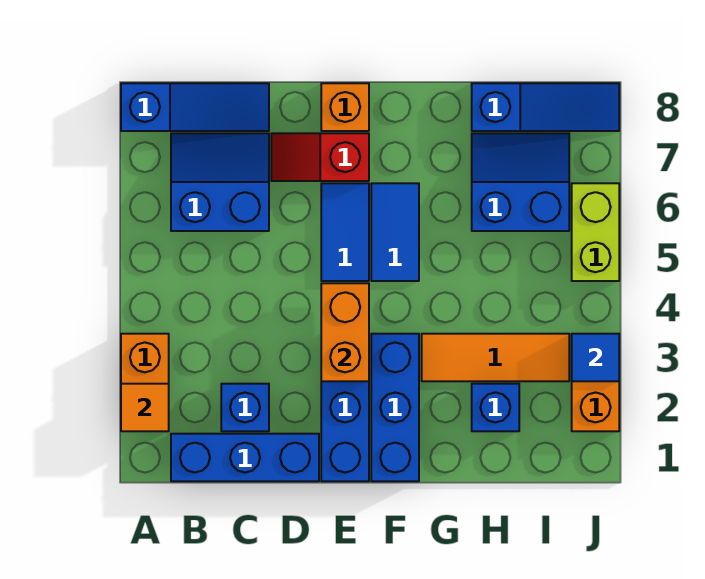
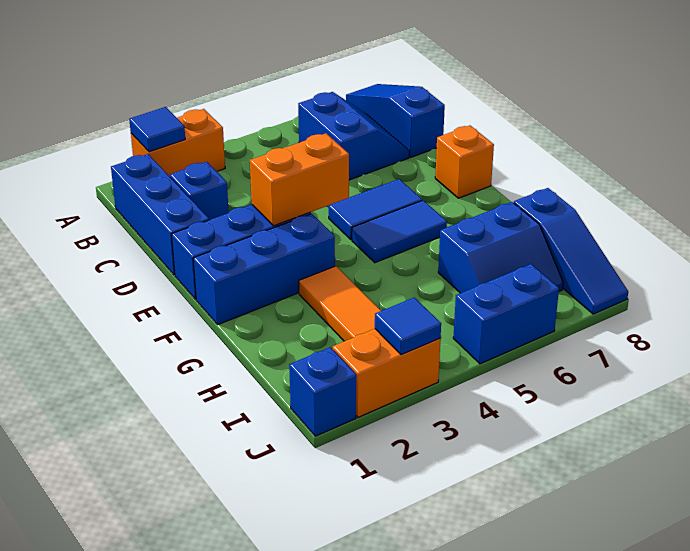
orange 1x1 tile [121,384,169,431] -> blue 1x1 tile [129,107,185,152]
blue 1x3 slope [121,83,269,131] -> blue 1x3 slope turned to [346,84,445,157]
red 1x2 slope [271,133,369,181] -> none
blue 1x1 brick [472,384,519,431] -> blue 1x1 brick moved to [289,347,356,436]
blue 2x2 slope [472,133,569,231] -> blue 2x2 slope turned to [438,202,563,293]
lime 1x2 brick [572,183,619,281] -> blue 1x2 brick [453,264,559,364]

